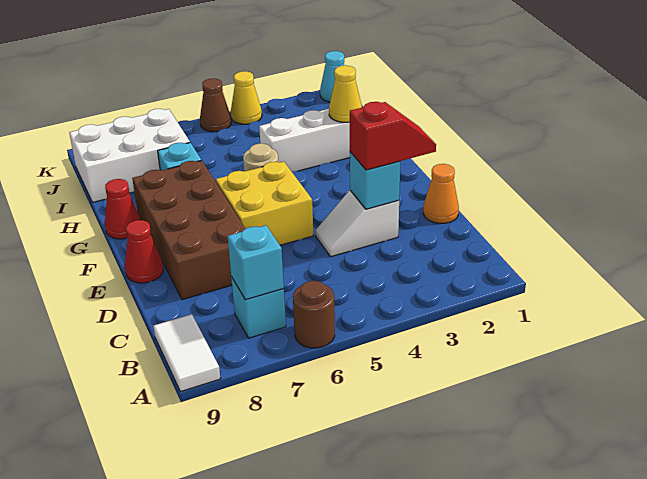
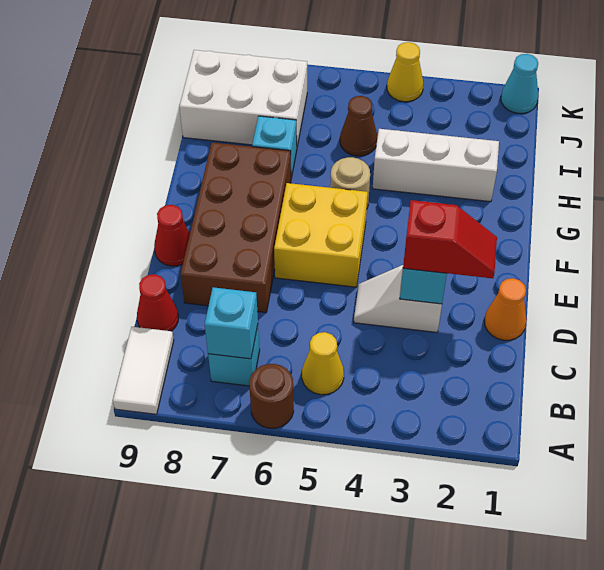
red 1x1 cone [105,179,140,239] -> red 1x1 cone moved to [137,274,178,331]
yellow 1x1 cone [329,65,362,122] -> yellow 1x1 cone moved to [302,332,344,395]
brown 1x1 cone [200,78,231,132] -> brown 1x1 cone moved to [340,96,377,156]

